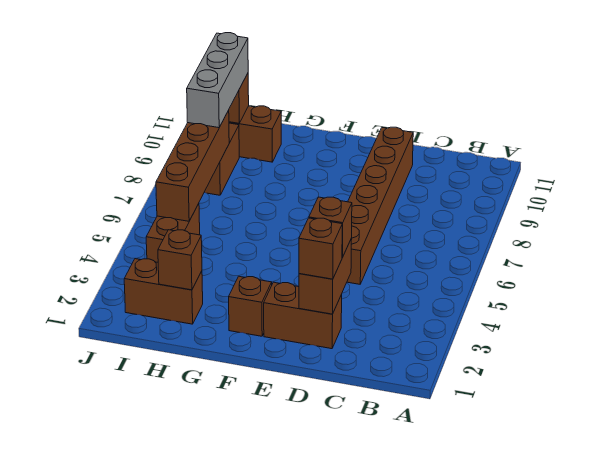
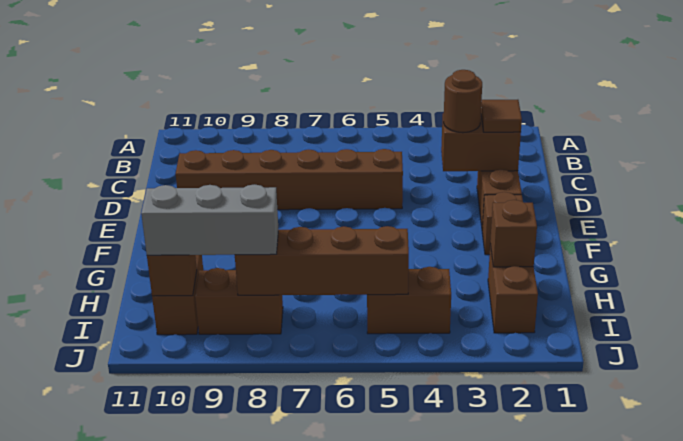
brown 1x1 brick [299,218,342,279] -> brown 1x1 tile [481,100,522,132]
brown 1x1 brick [309,197,352,257] -> brown 1x1 round brick [443,70,482,133]

